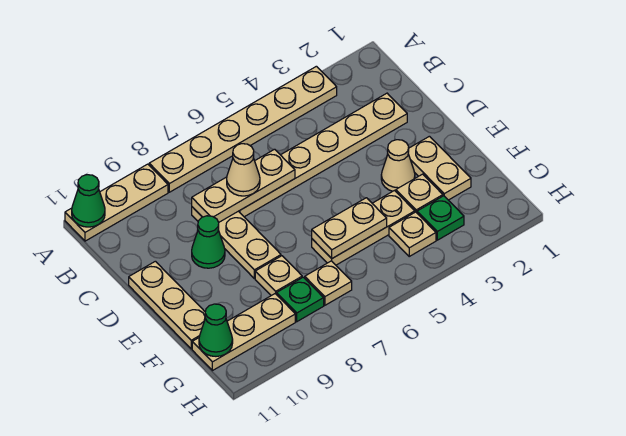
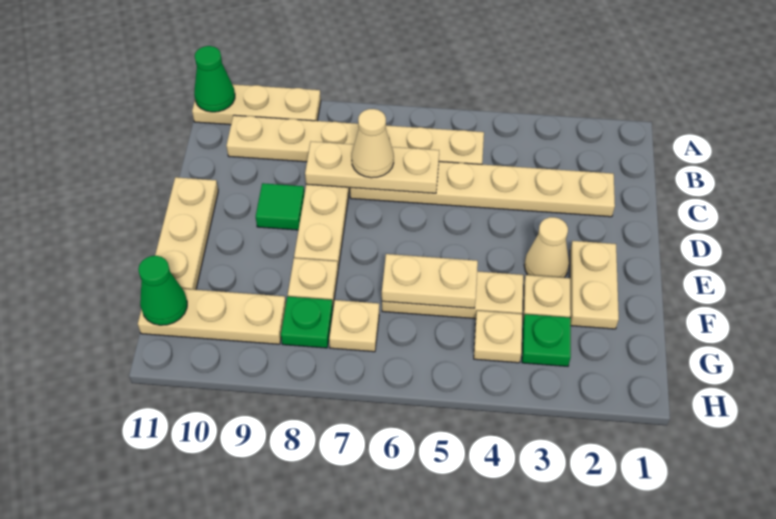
tan 1x6 plate [149,66,337,192] -> tan 1x6 plate moved to [226,115,484,164]
green 1x1 cone [192,216,225,268] -> green 1x1 tile [256,183,304,230]

